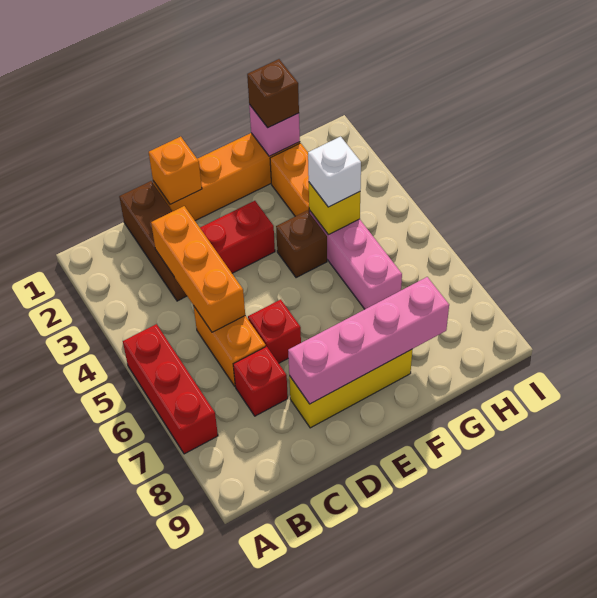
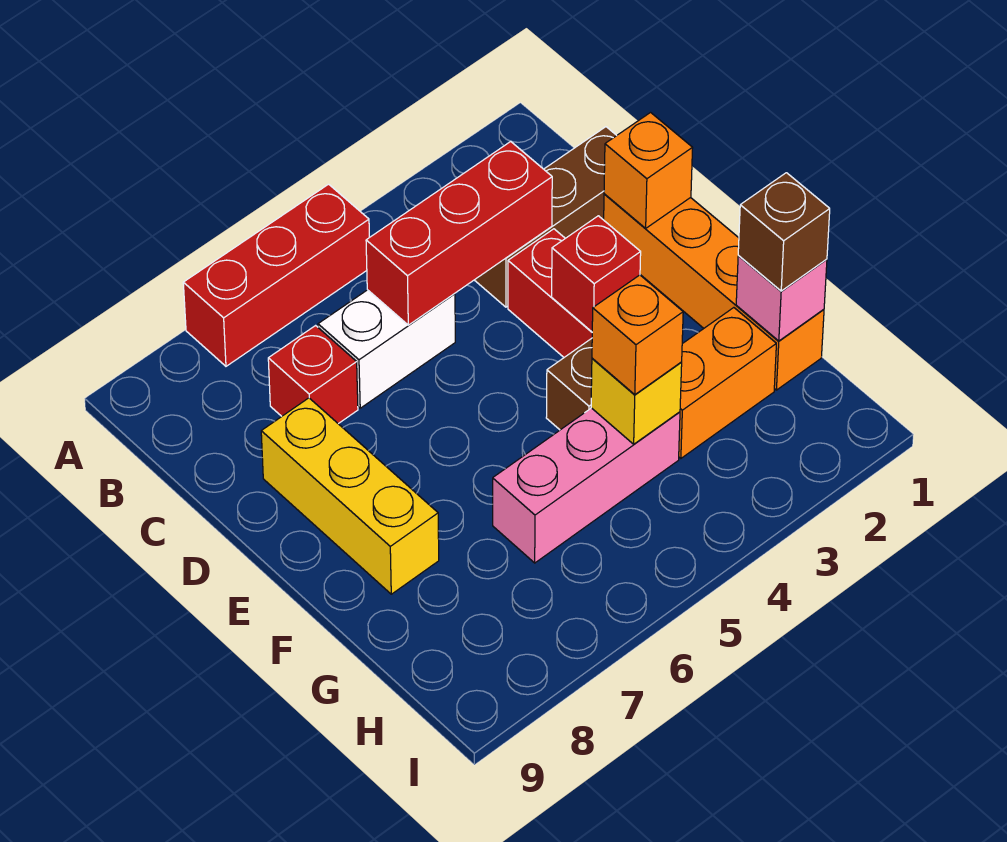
orange 1x3 brick [151,206,245,332] -> red 1x3 brick [366,142,552,325]
orange 1x2 brick [194,307,266,386] -> white 1x2 brick [318,290,455,408]
red 1x1 brick [248,300,301,363] -> red 1x1 brick moved to [552,216,641,332]
pink 1x4 brick [288,277,449,404] -> none
white 1x1 brick [308,137,361,207] -> orange 1x1 brick [592,275,683,395]

